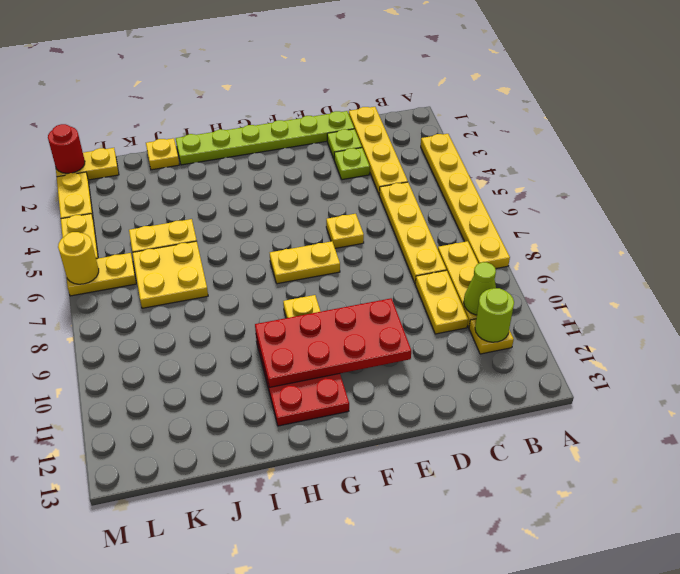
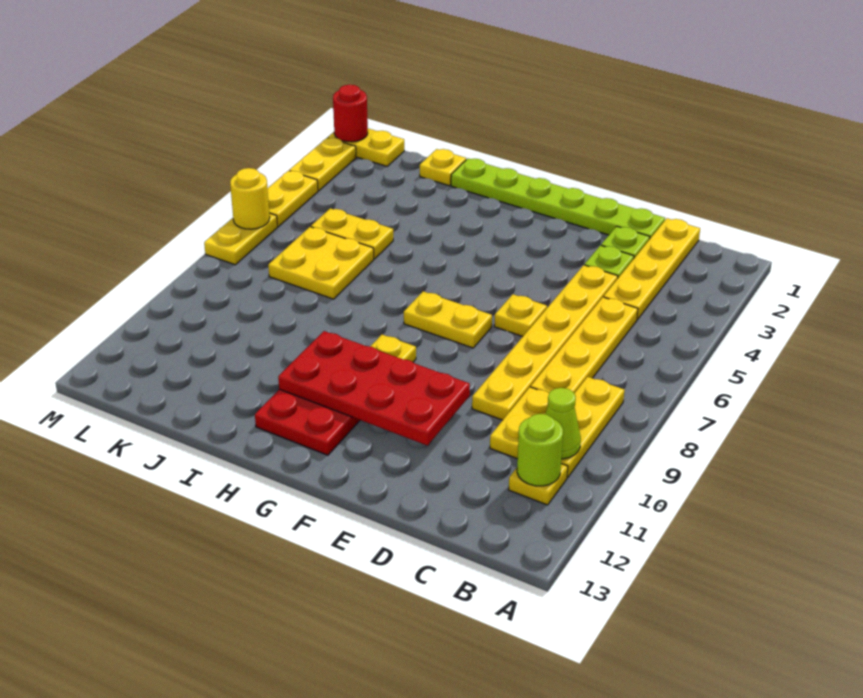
yellow 1x6 plate [421,134,510,269] -> yellow 1x6 plate moved to [472,265,618,420]
yellow 1x2 plate [66,253,136,296] -> yellow 1x2 plate turned to [204,213,277,265]

